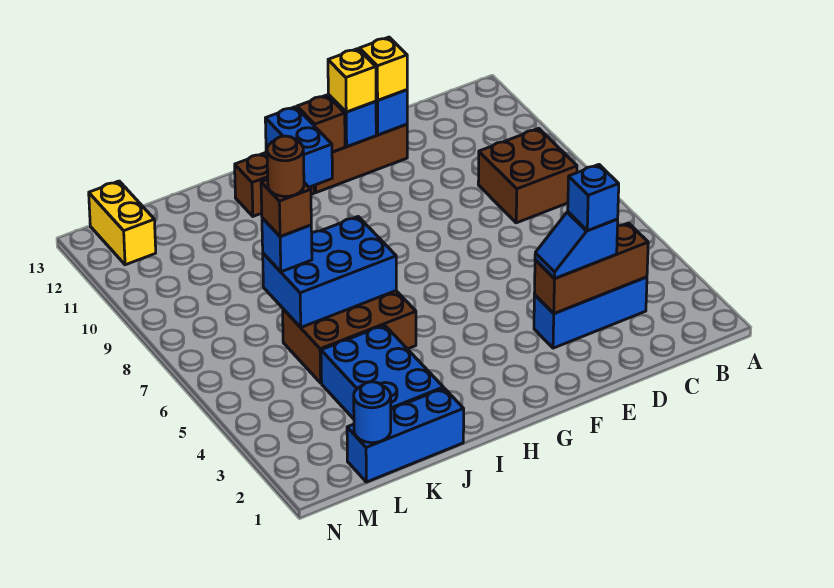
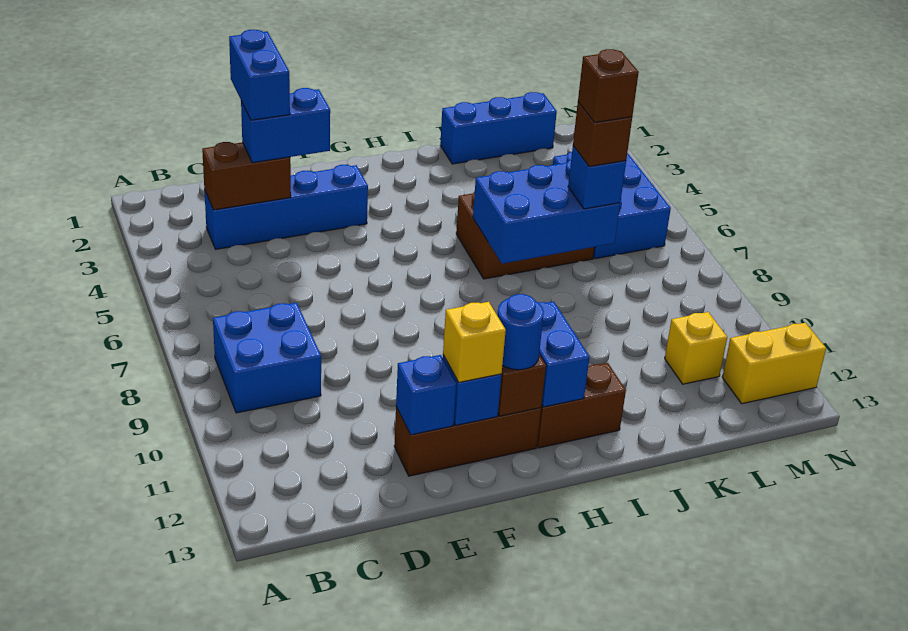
brown 2x2 brick [478,128,577,223] -> blue 2x2 brick [213,303,321,413]
blue 1x3 brick [534,277,647,348] -> blue 1x4 brick [204,165,368,249]
brown 1x3 brick [534,223,648,314] -> brown 1x2 brick [202,142,291,210]
blue 1x2 slope [535,212,618,279] -> blue 1x2 brick [241,88,330,163]
blue 1x1 brick [568,165,619,231] -> blue 1x2 brick [229,30,290,120]
yellow 1x1 brick [359,37,407,100] -> yellow 1x1 brick moved to [665,312,727,384]
blue 2x3 brick [321,325,443,419] -> blue 2x3 brick moved to [553,152,671,259]
brown 1x1 round brick [267,136,304,197] -> brown 1x1 brick [578,49,639,123]
blue 1x1 round brick [354,382,391,443] -> blue 1x1 round brick moved to [497,294,544,370]
yellow 1x2 brick [89,181,156,265] -> yellow 1x2 brick turned to [722,323,826,404]

